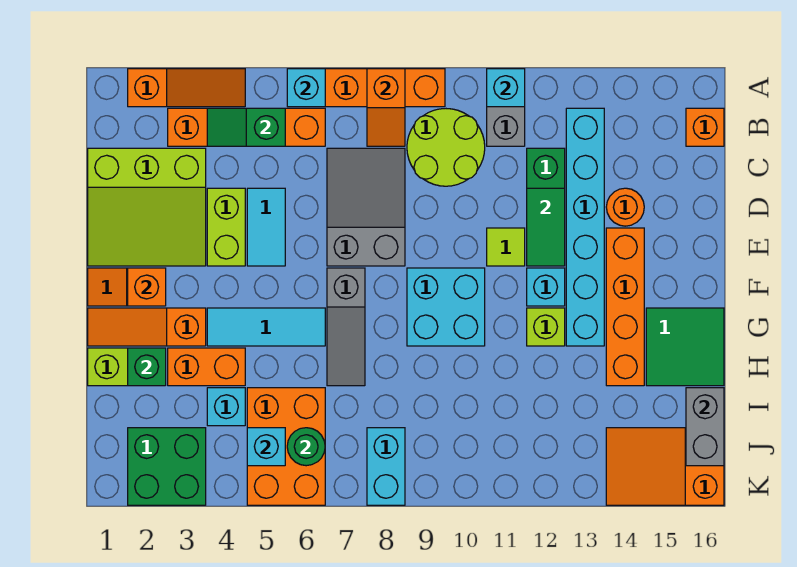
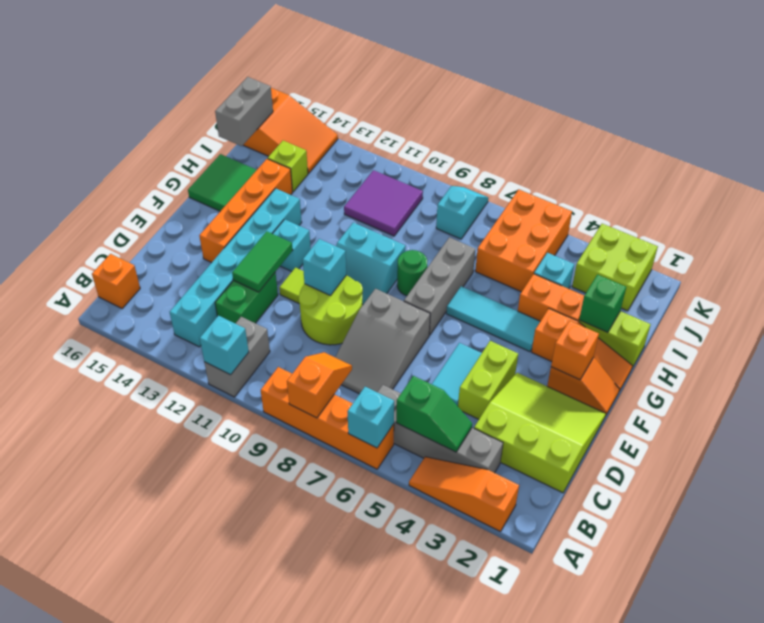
orange 1x4 brick [168,108,325,146] -> grey 1x4 brick [377,385,503,473]
lime 2x2 round brick [407,109,485,186] -> lime 2x2 round brick moved to [298,275,363,345]
orange 1x1 round brick [606,188,644,226] -> none
grey 1x3 slope [327,268,365,386] -> grey 1x3 brick [404,237,475,335]
cyan 2x2 brick [407,268,485,346] -> cyan 2x2 slope [336,223,406,304]
lime 1x1 brick [527,308,565,346] -> lime 1x1 brick moved to [268,141,308,192]
none -> purple 2x2 tile [344,170,423,236]
green 2x2 brick [128,428,206,505] -> lime 2x2 brick [572,224,658,311]
cyan 1x1 brick [247,428,285,466] -> cyan 1x1 brick moved to [303,239,346,296]
green 1x1 round brick [287,428,325,466] -> green 1x1 round brick moved to [397,250,427,296]
cyan 1x2 brick [367,428,405,505] -> cyan 1x2 slope [436,186,488,239]

